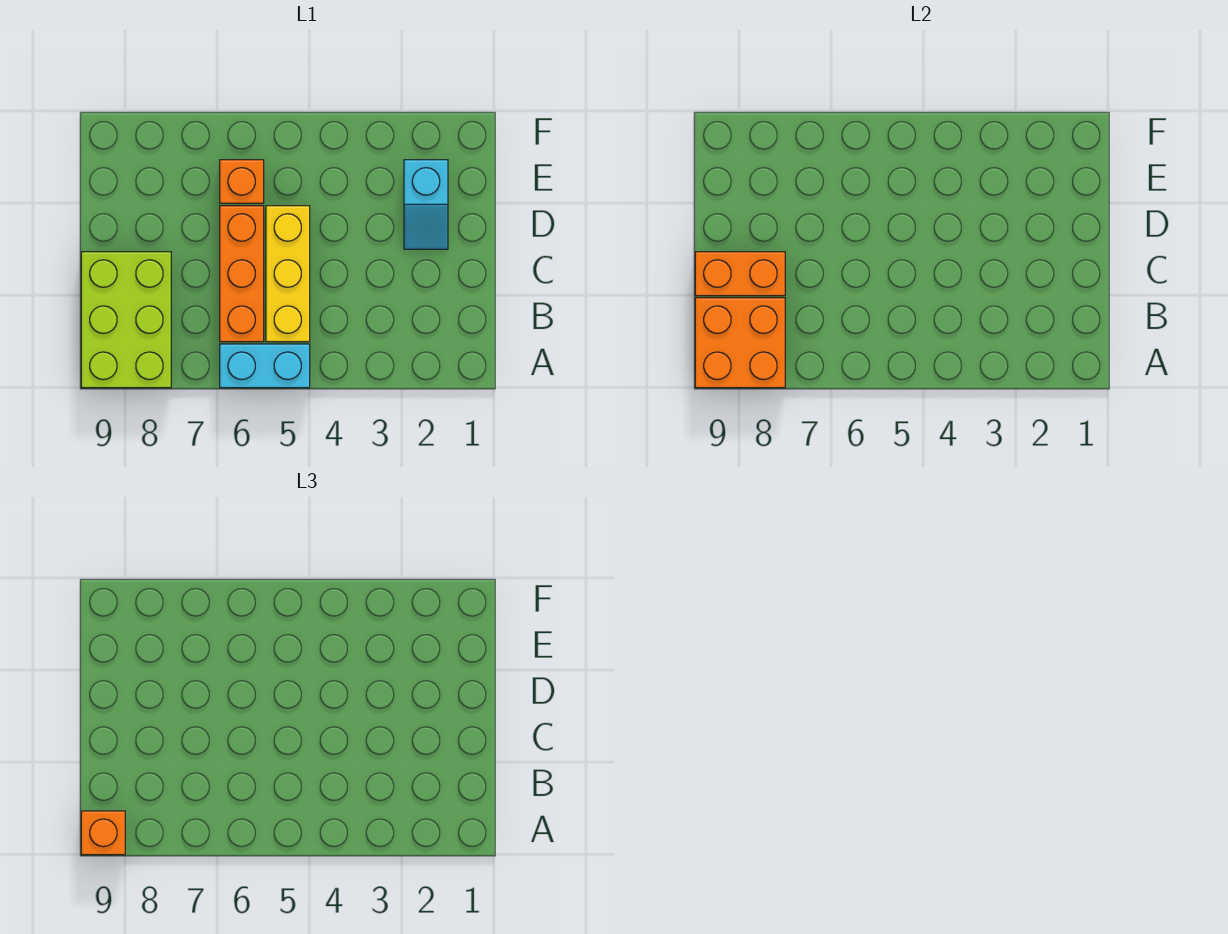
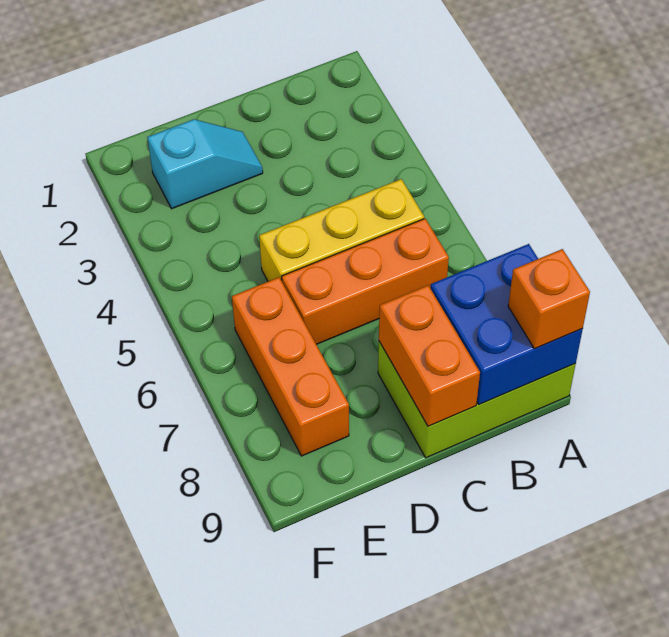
cyan 1x2 brick [220,344,310,388] -> none
orange 2x2 brick [695,298,785,388] -> blue 2x2 brick [431,244,583,405]
orange 1x1 brick [220,160,264,203] -> orange 1x3 brick [232,277,349,456]

